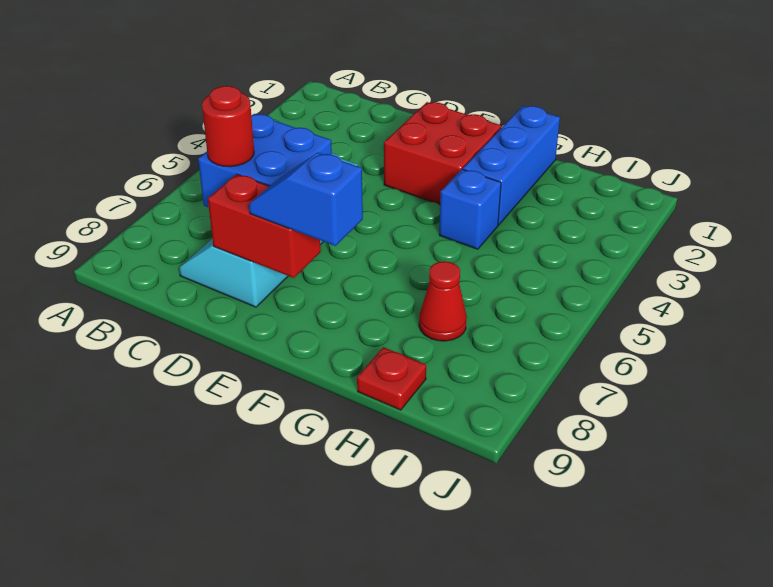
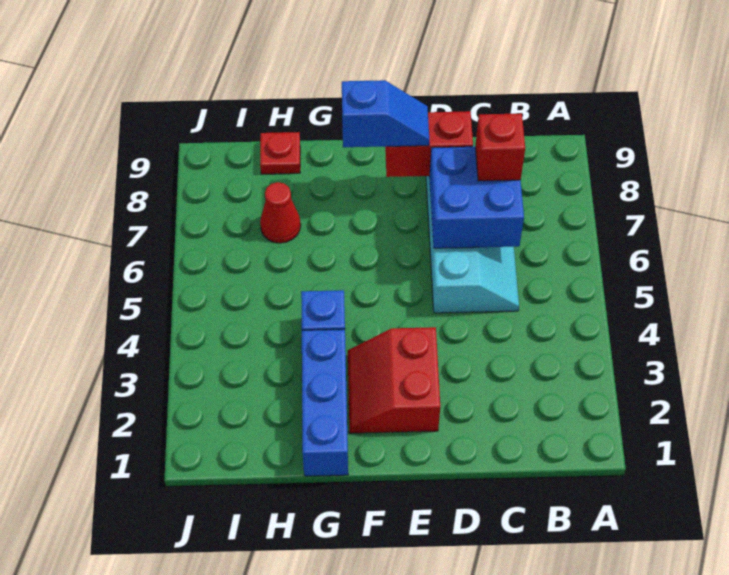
red 1x1 round brick [202,86,254,167] -> red 1x1 brick [475,113,525,181]
red 2x2 brick [384,102,501,205] -> red 2x2 slope [348,327,440,433]

